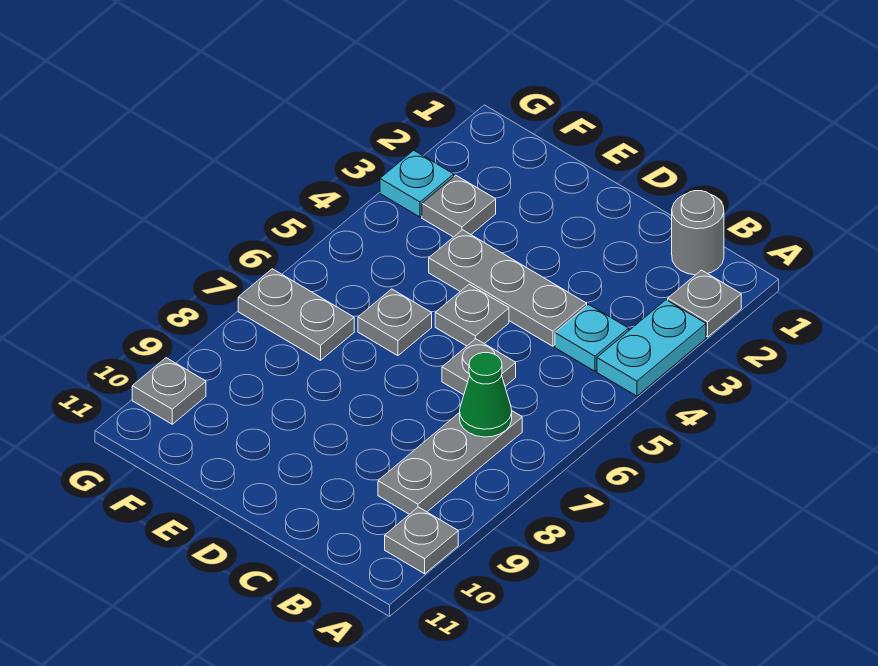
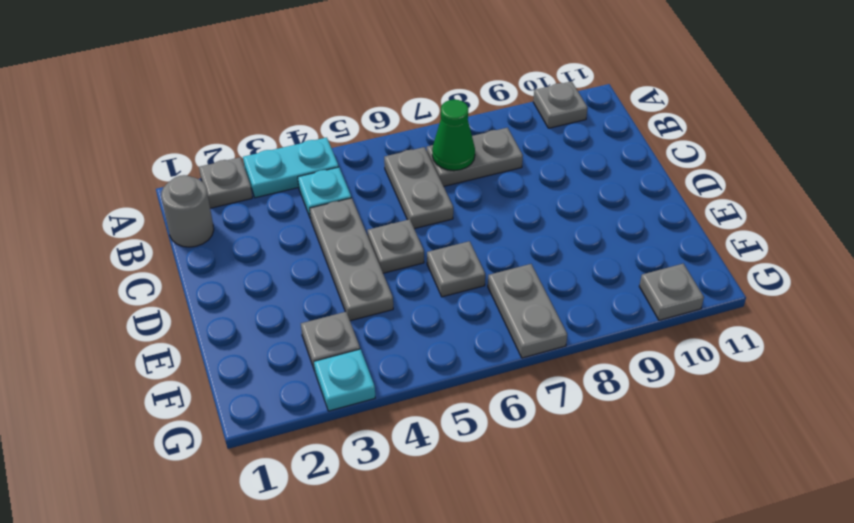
grey 1x3 plate [378,411,522,514] -> grey 1x2 plate [427,128,523,186]
grey 1x1 plate [442,339,516,395] -> grey 1x2 plate [384,147,453,229]

